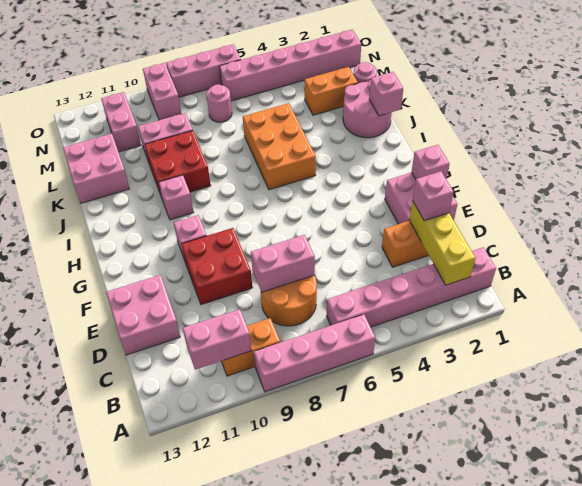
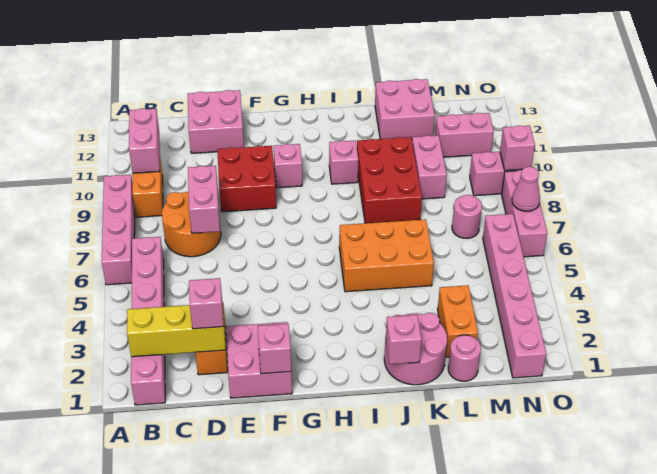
red 2x2 brick [145,131,211,198] -> red 2x3 brick [357,137,422,223]
none -> pink 1x1 cone [512,167,540,211]
none -> pink 1x1 brick [500,126,535,170]

